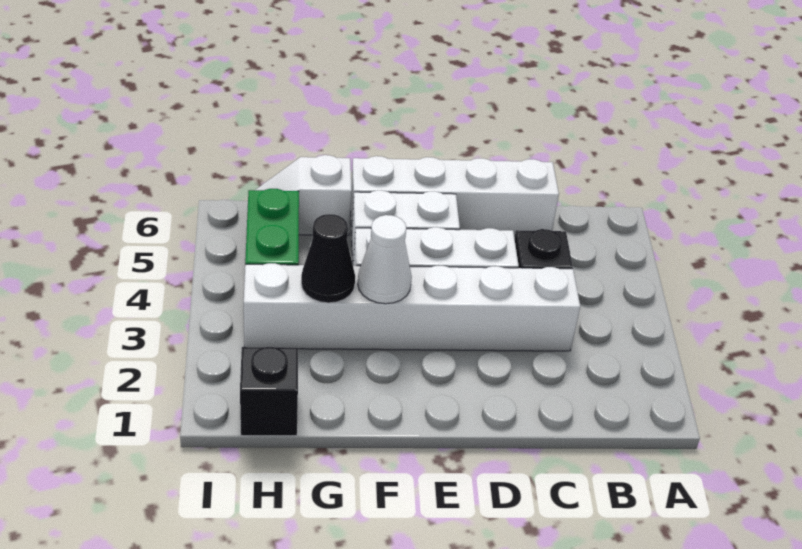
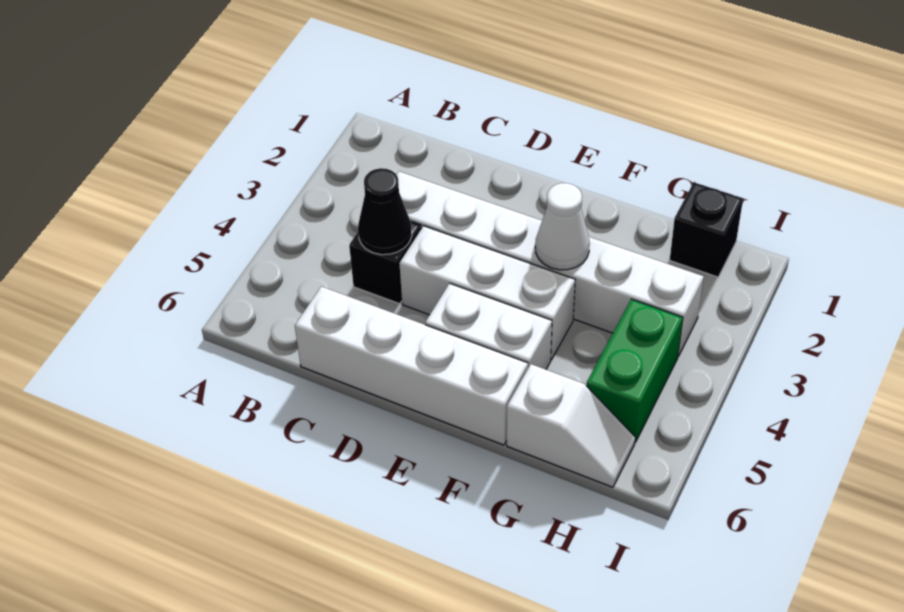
black 1x1 cone [301,214,355,303] -> black 1x1 cone moved to [358,168,412,255]

